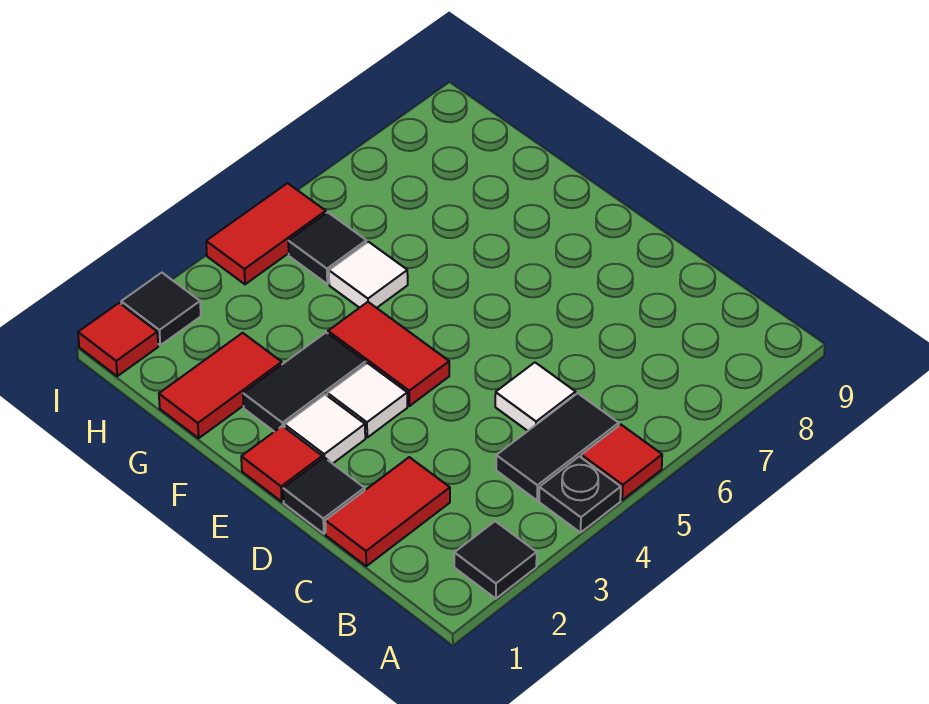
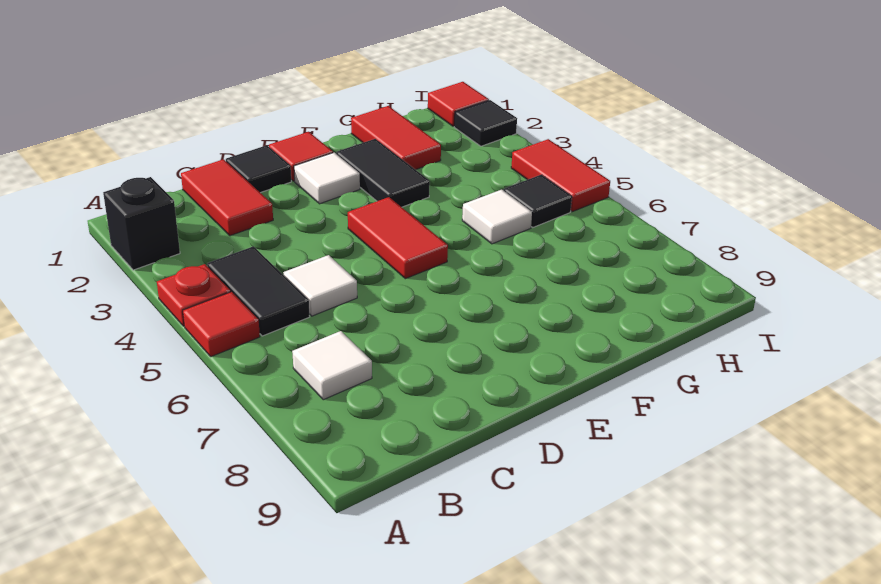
black 1x1 tile [454,521,537,599] -> black 1x1 brick [103,177,180,270]
black 1x1 plate [539,456,621,533] -> red 1x1 plate [157,264,230,326]
white 1x1 tile [327,363,407,437] -> white 1x1 tile moved to [292,331,372,400]
red 1x2 tile [328,302,449,406] -> red 1x2 tile turned to [348,197,448,279]

